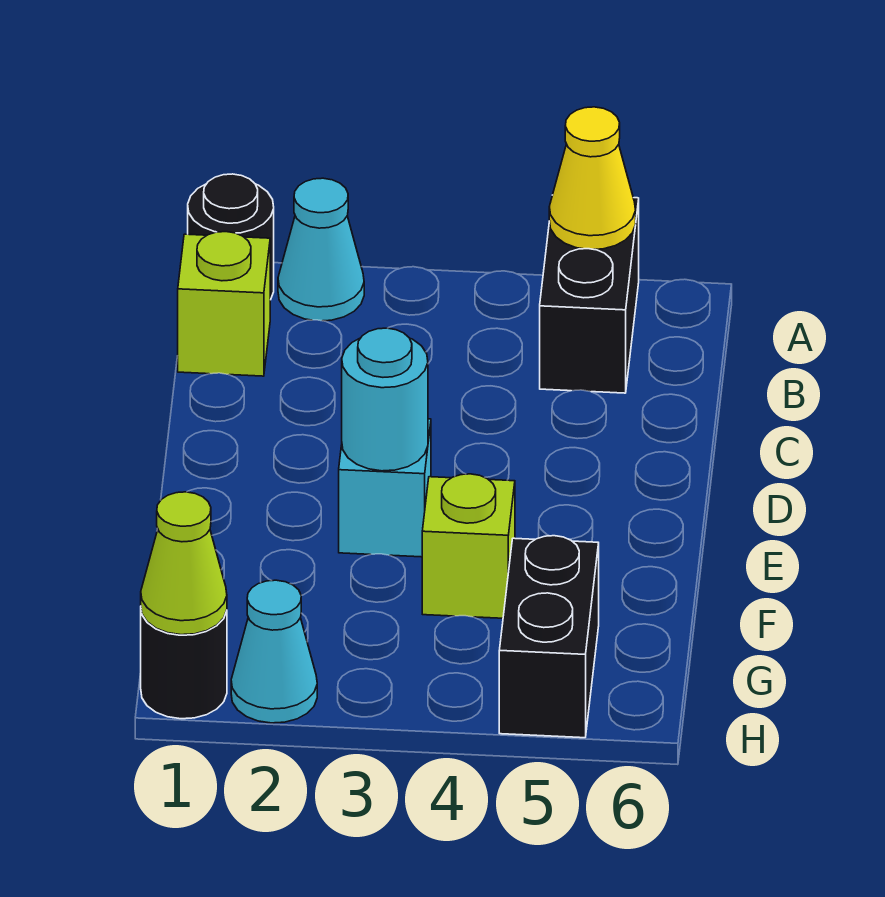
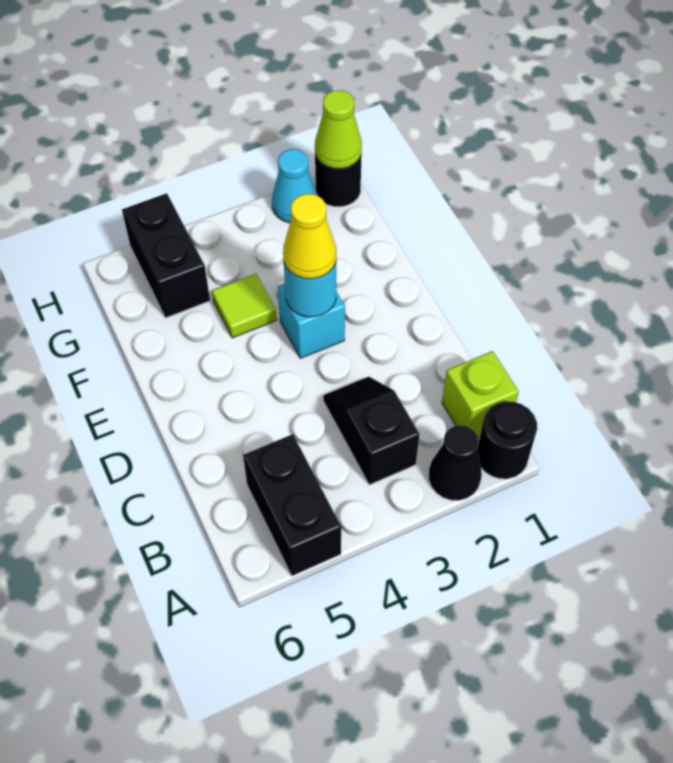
cyan 1x1 cone [278,178,364,321] -> black 1x1 cone [429,425,482,500]
yellow 1x1 cone [549,107,636,249] -> yellow 1x1 cone moved to [283,194,336,279]
none -> black 1x2 slope [323,377,419,485]
lime 1x1 brick [422,474,515,618] -> lime 1x1 tile [212,274,277,338]

